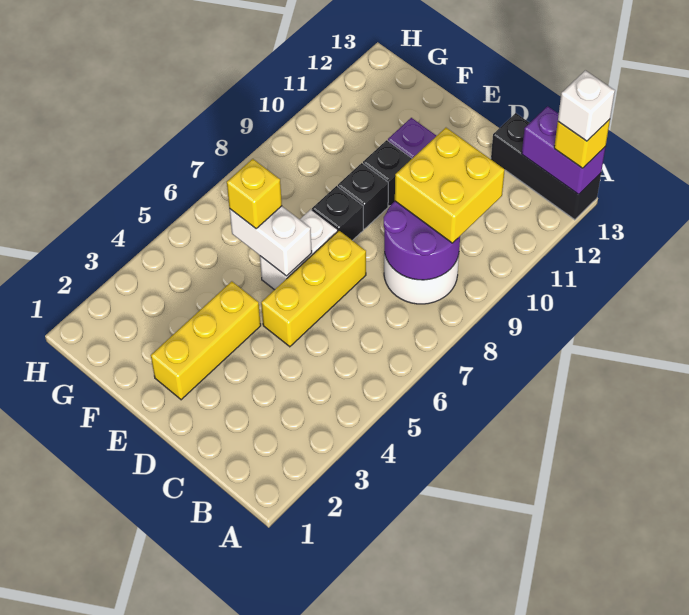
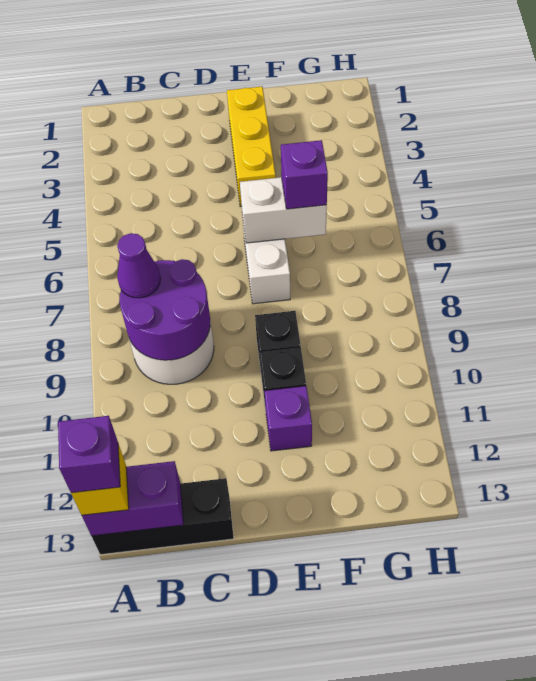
white 1x1 brick [558,70,615,141] -> purple 1x1 brick [58,416,120,493]
none -> purple 1x1 cone [117,233,160,298]
yellow 2x2 brick [395,128,505,243] -> none
yellow 1x3 brick [261,231,366,347] -> none
black 1x1 brick [312,186,363,241] -> none
yellow 1x1 brick [227,159,282,228] -> purple 1x1 brick [281,140,328,209]

